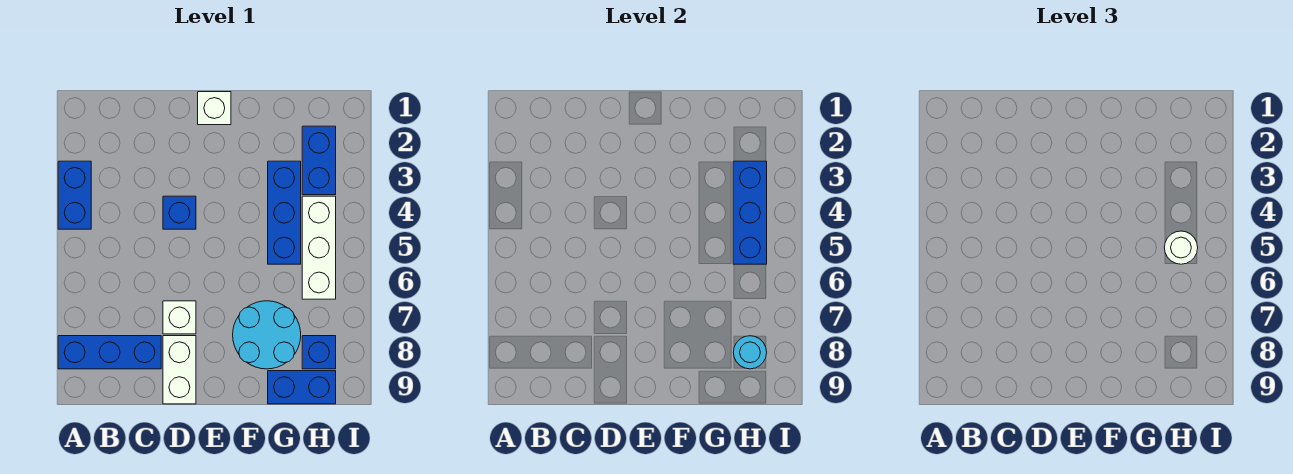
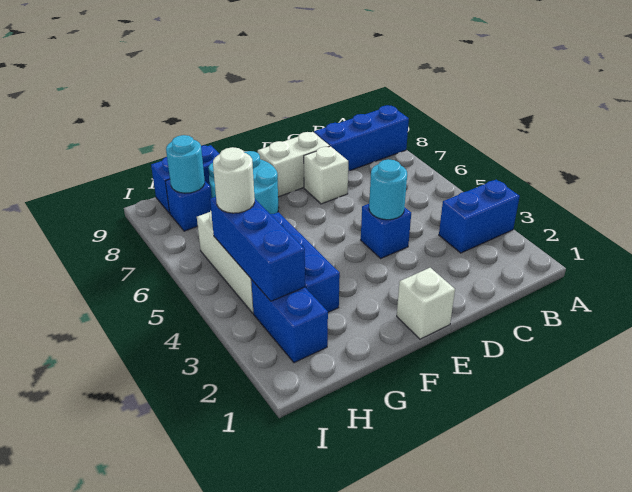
blue 1x2 brick [58,161,91,229] -> blue 1x2 brick turned to [439,180,520,253]
none -> cyan 1x1 round brick [369,159,407,220]
white 1x2 brick [163,336,196,404] -> white 1x2 brick turned to [258,132,330,197]

